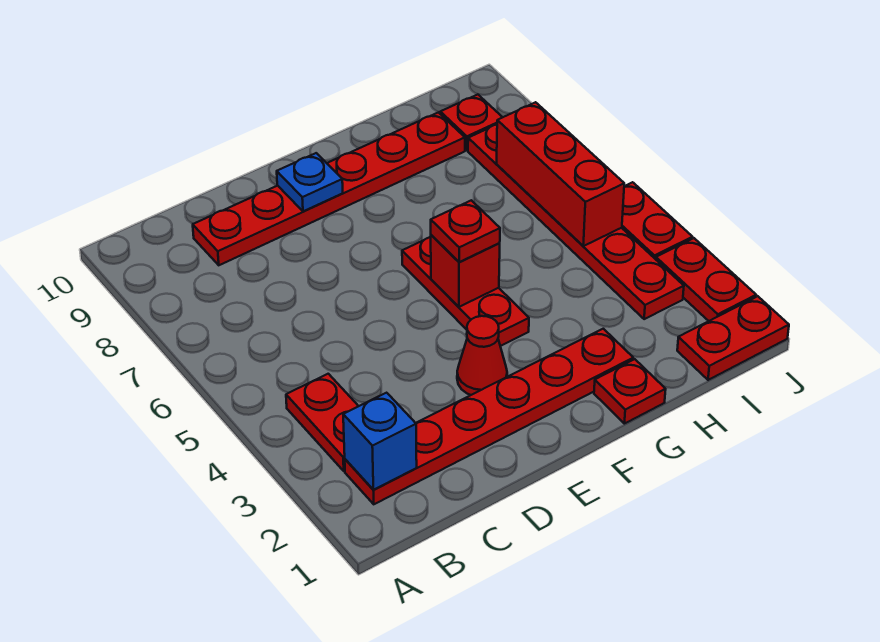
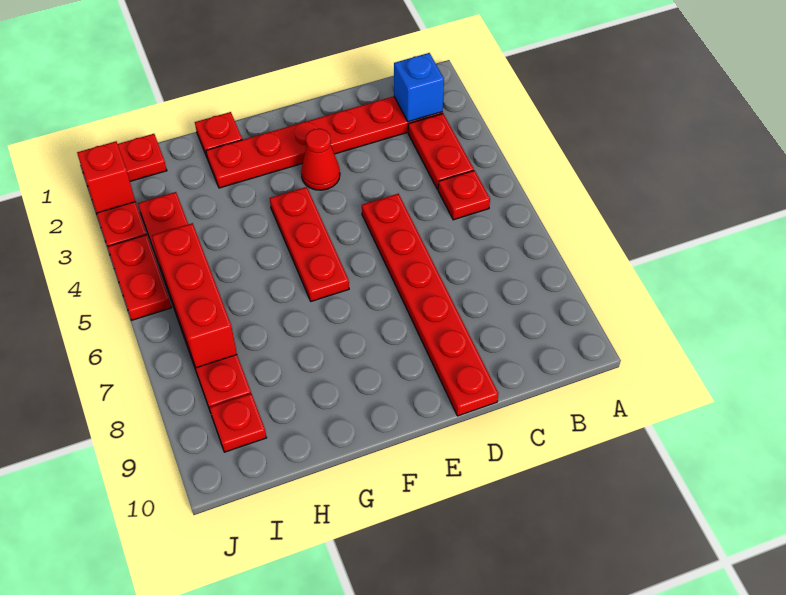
red 1x6 plate [193,112,465,265] -> red 1x6 plate turned to [362,194,498,416]
blue 1x1 plate [277,153,343,211] -> none
red 1x1 brick [431,235,500,307] -> red 1x1 brick moved to [77,141,135,213]
red 1x1 plate [431,200,500,262] -> red 1x1 plate moved to [438,170,490,220]

